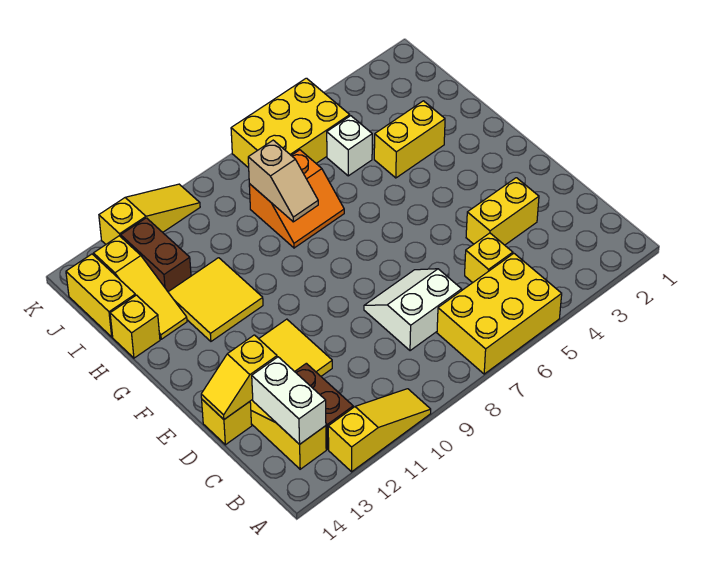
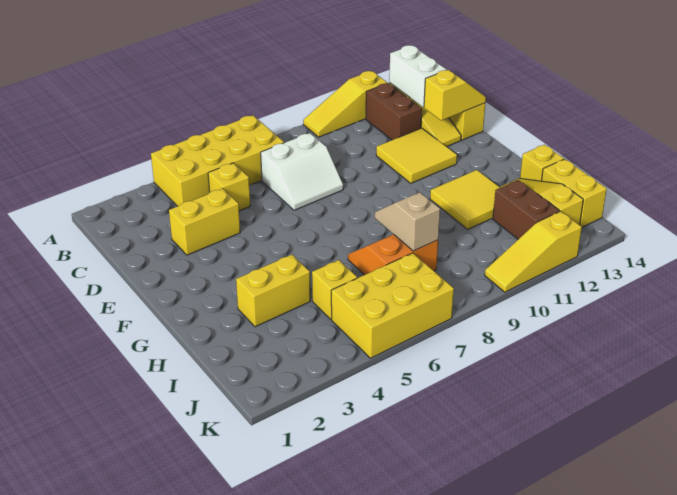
yellow 2x3 brick [437,253,562,374] -> yellow 2x4 brick [151,115,284,206]
white 1x1 brick [327,116,372,176] -> yellow 1x1 brick [312,260,357,319]

